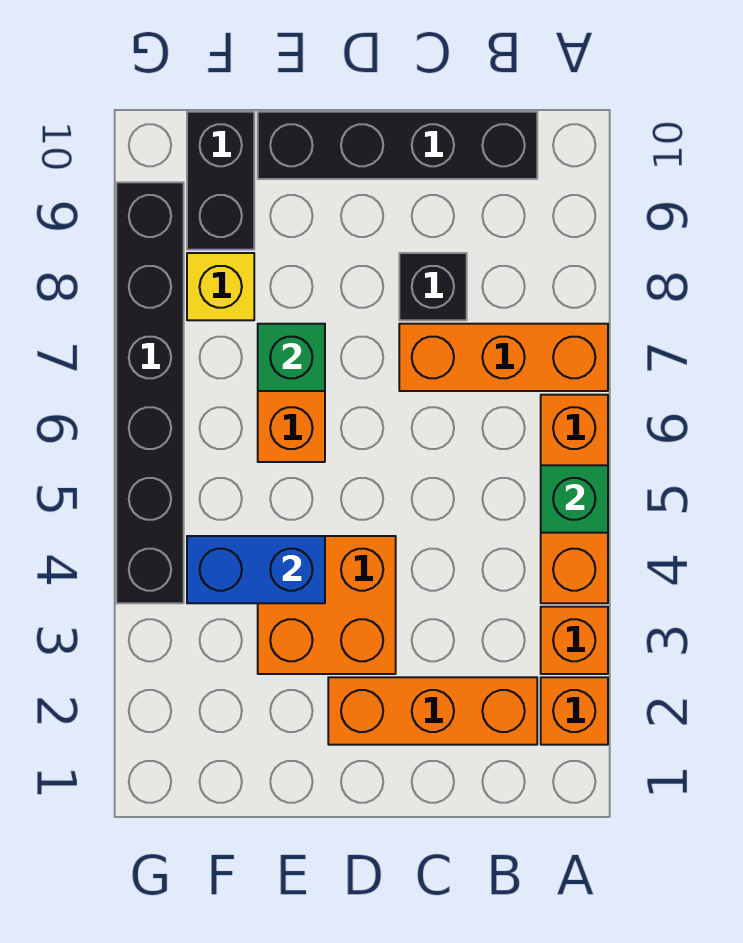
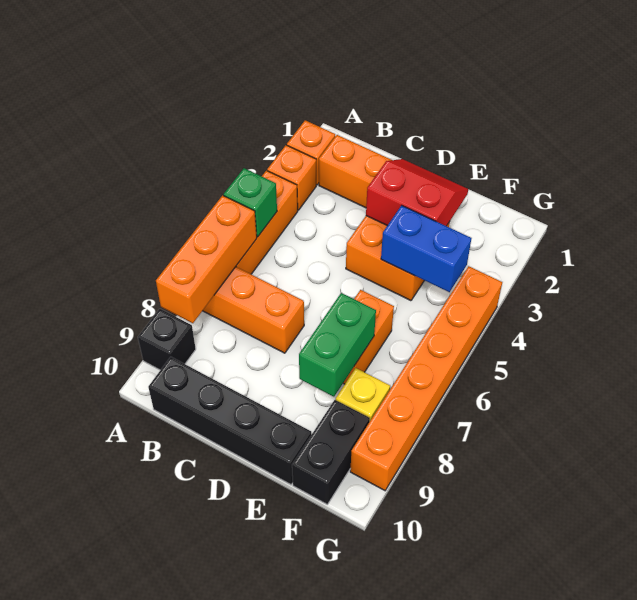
none -> orange 1x3 brick [156,195,257,323]
black 1x1 brick [399,253,467,320] -> black 1x1 brick moved to [138,309,196,370]
none -> red 2x2 slope [366,159,468,226]
green 1x1 brick [258,324,325,391] -> green 1x2 brick [299,293,376,397]
black 1x6 brick [116,182,184,603] -> orange 1x6 brick [350,266,502,490]

